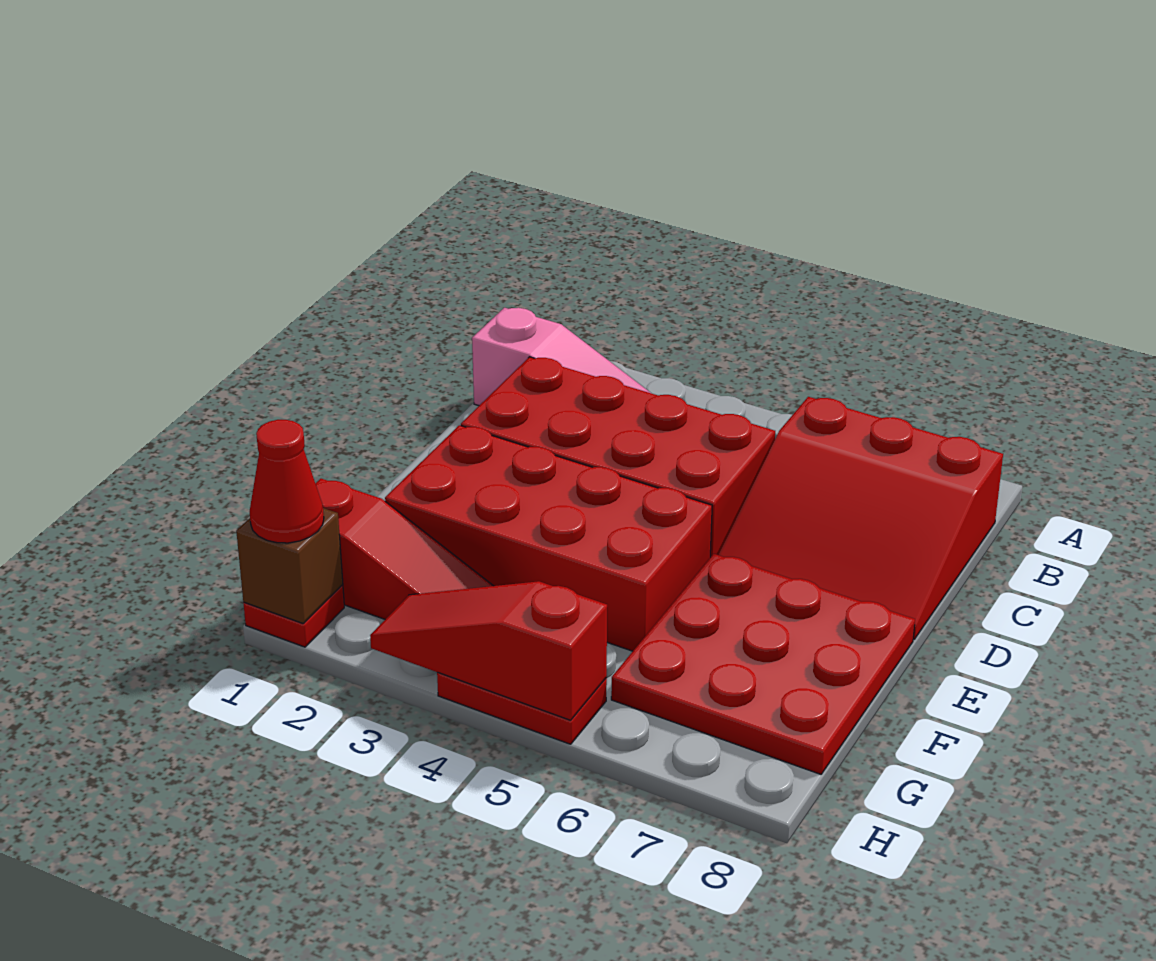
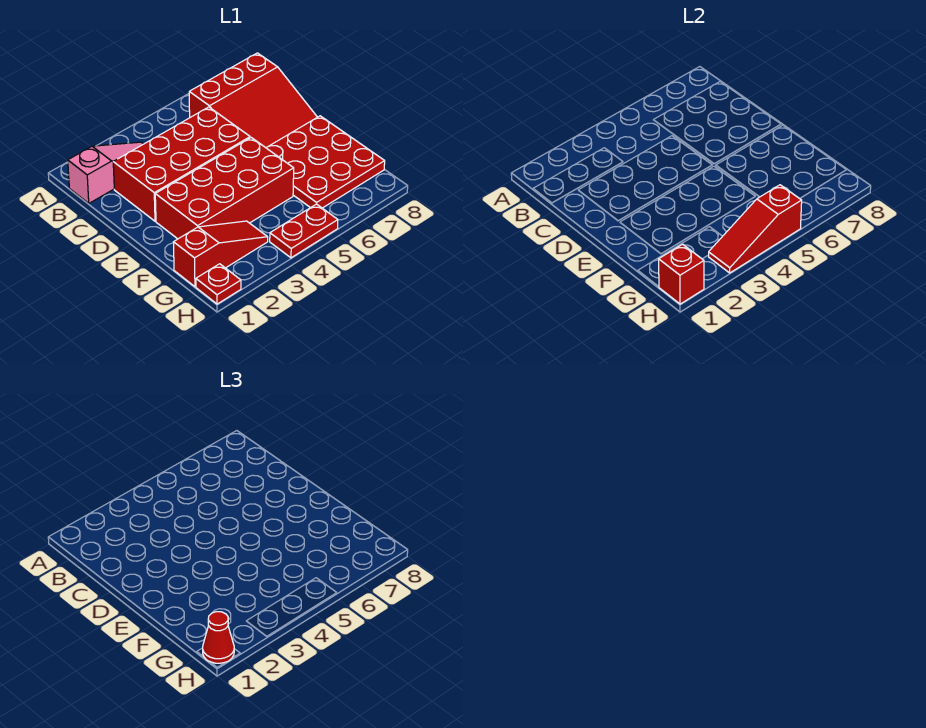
brown 1x1 brick [236,508,343,623] -> red 1x1 brick [659,244,704,304]

